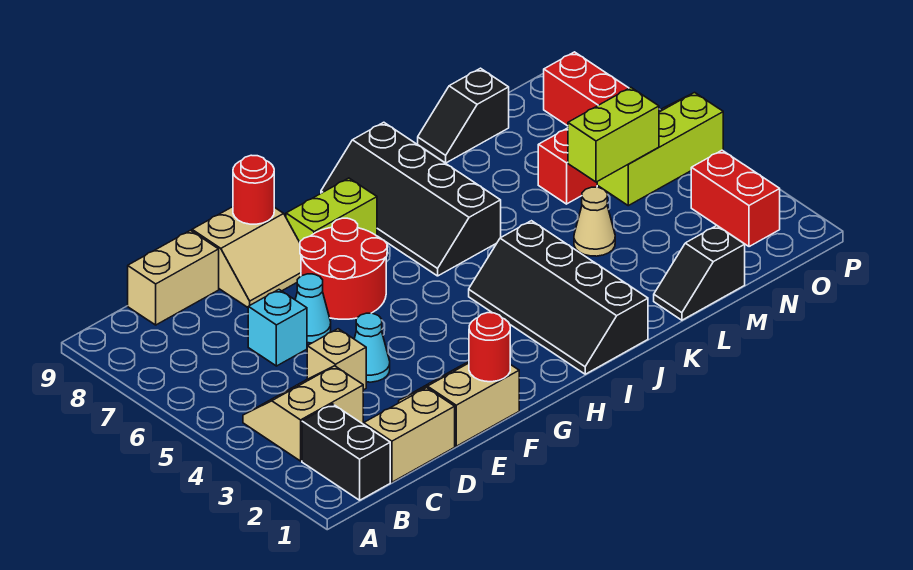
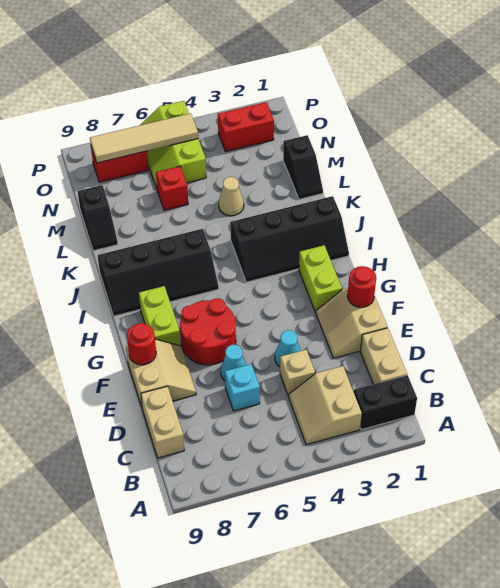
lime 1x2 brick [568,87,659,182] -> lime 1x2 brick moved to [299,245,342,312]
none -> tan 1x4 tile [90,113,198,163]

